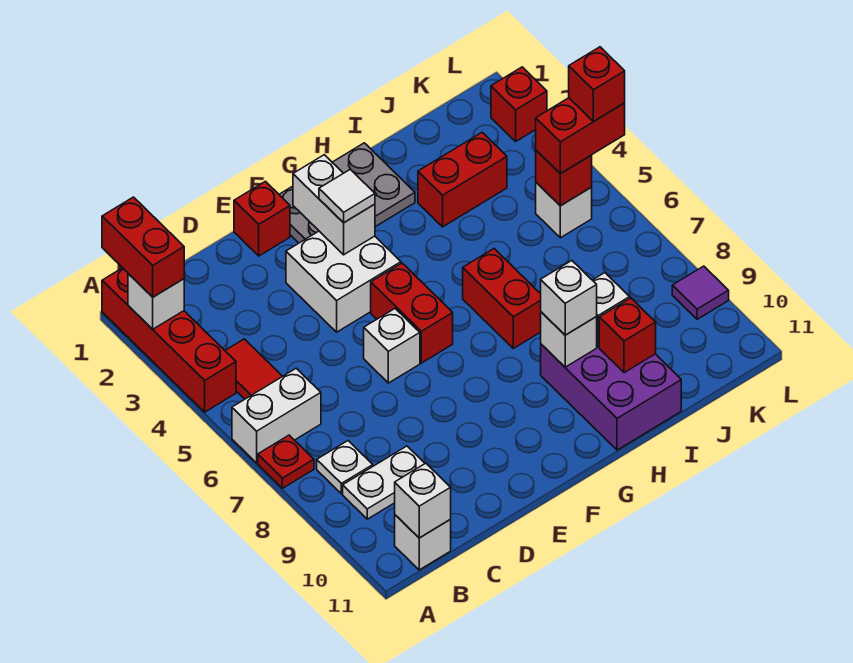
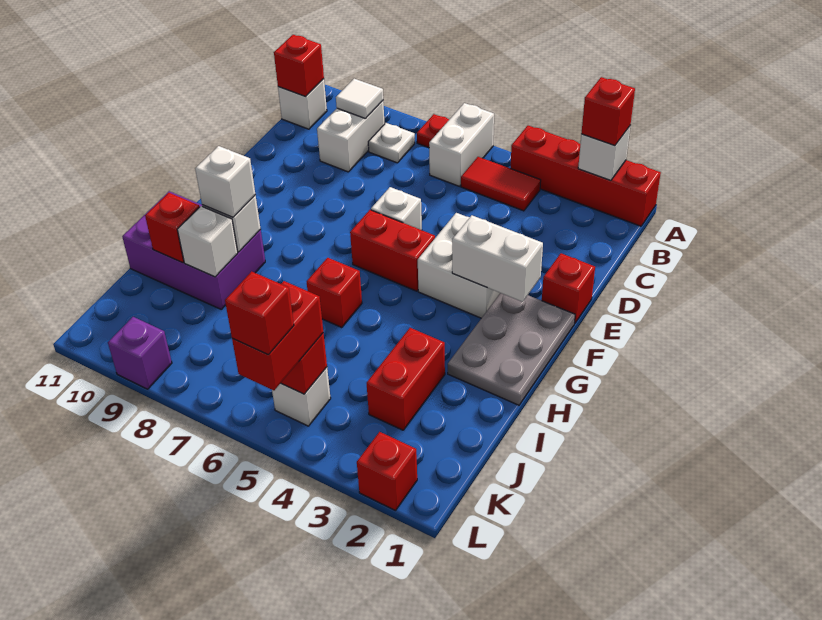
red 1x2 brick [102,197,184,297] -> red 1x1 brick [581,77,635,146]
white 1x2 plate [343,446,425,519] -> white 1x2 brick [317,101,385,172]
white 1x1 brick [395,463,451,538] -> red 1x1 brick [274,35,324,97]
white 1x1 tile [319,169,375,223] -> white 1x1 tile moved to [336,79,383,119]
red 1x2 brick [463,249,541,348] -> red 1x1 brick [307,258,362,328]
purple 1x1 tile [672,266,729,319] -> purple 1x1 brick [108,317,172,389]

